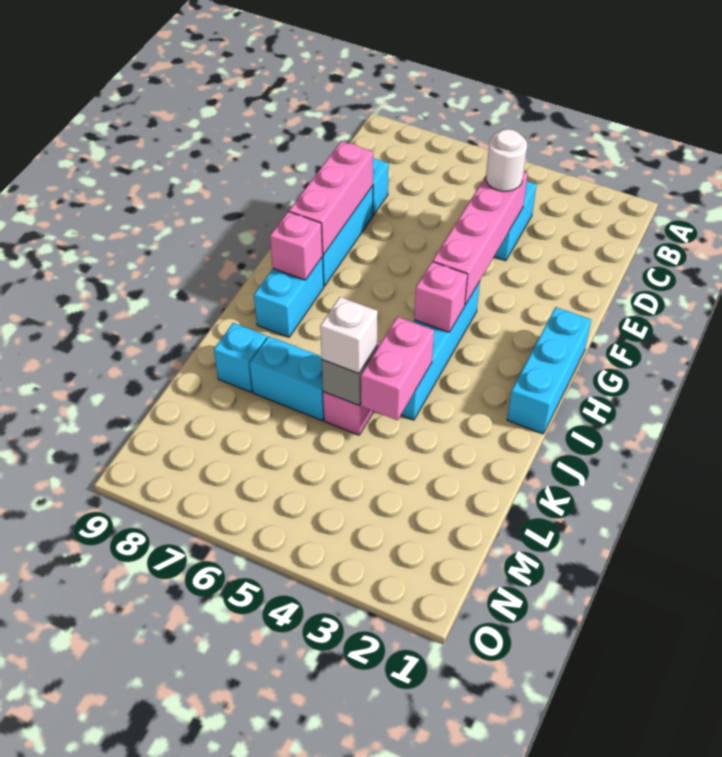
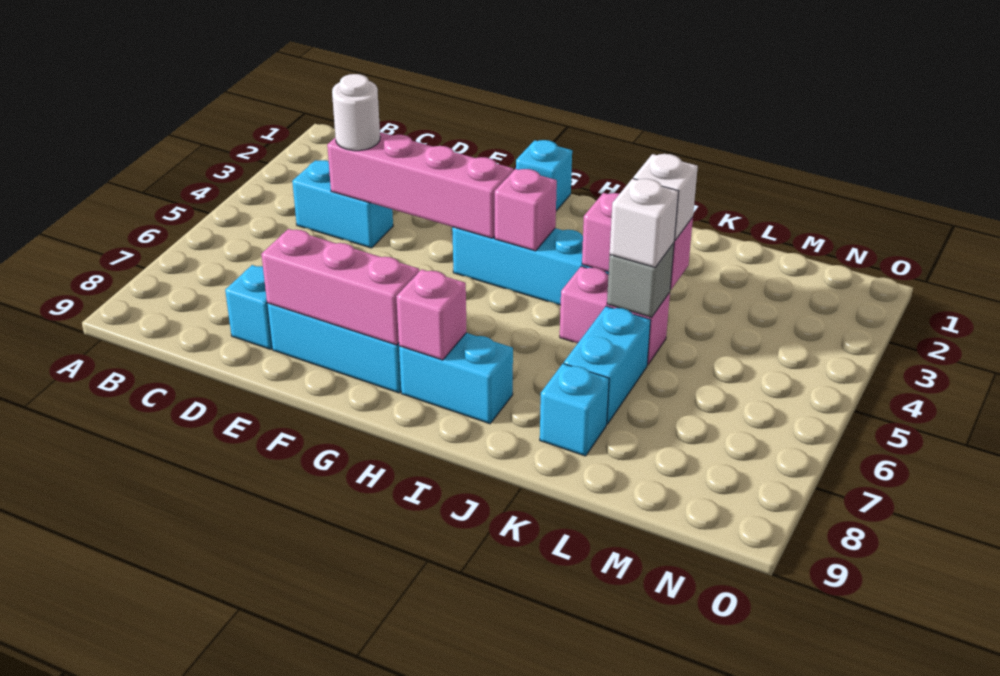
cyan 1x3 brick [507,307,591,434] -> cyan 1x1 brick [516,140,572,211]
none -> white 1x1 brick [633,154,698,241]

